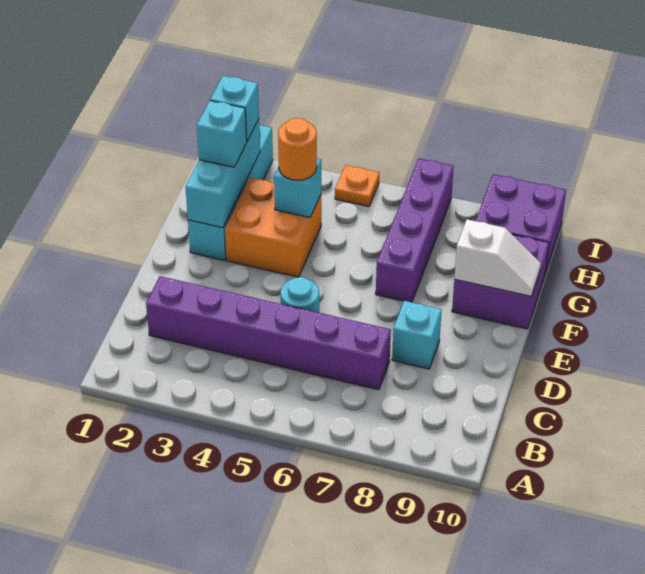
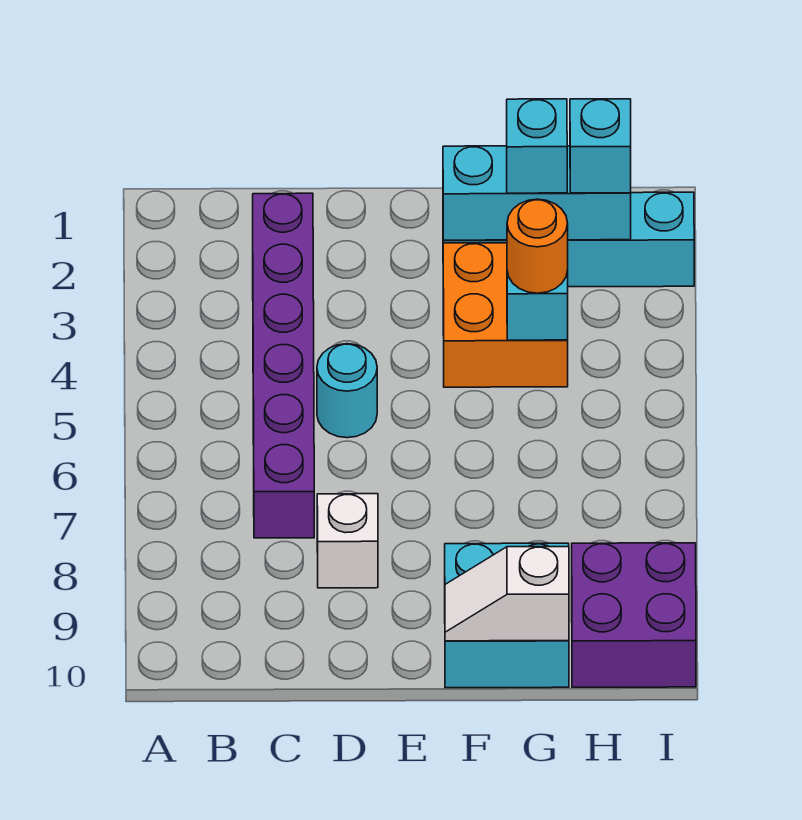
cyan 1x1 brick [392,301,442,369] -> white 1x1 brick [317,494,378,588]
purple 1x4 brick [376,159,454,302] -> none
purple 2x2 brick [452,234,549,329] -> cyan 2x2 brick [445,543,569,688]
white 1x2 slope [454,219,541,296] -> white 1x2 slope turned to [445,547,569,641]
orange 1x1 plate [335,165,379,207] -> none

